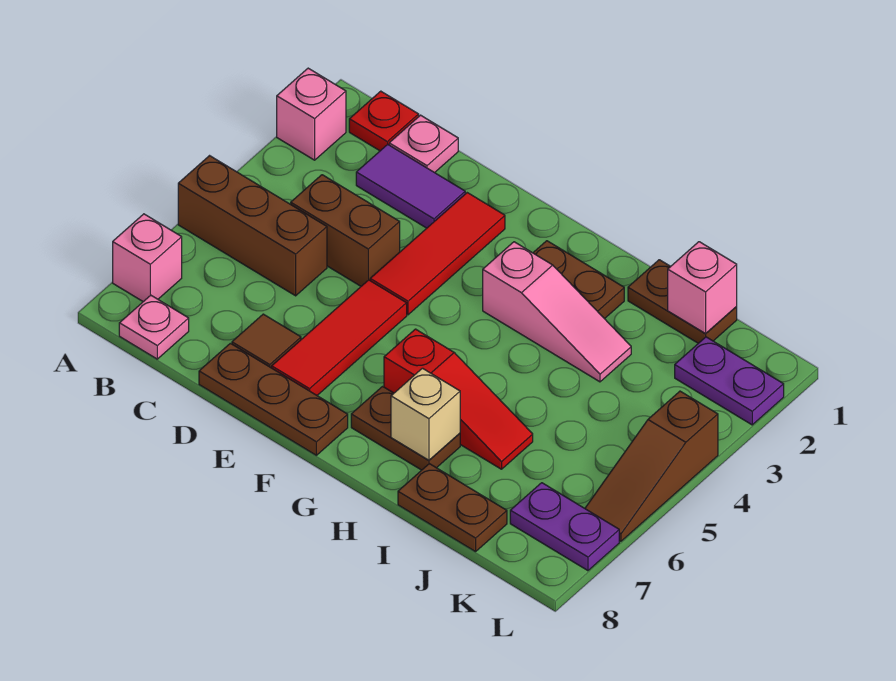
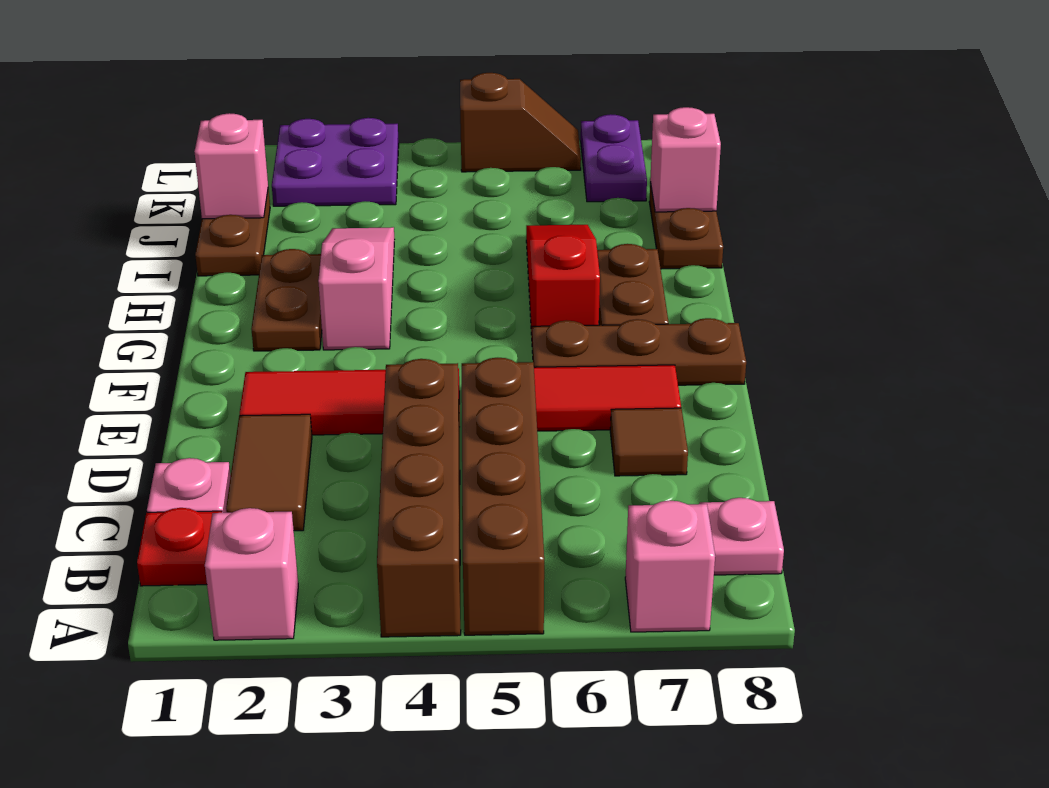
brown 1x3 brick [178,156,327,296] -> brown 1x4 brick [462,358,544,635]
purple 1x2 tile [356,144,465,228] -> brown 1x2 tile [226,414,312,531]
brown 1x2 brick [291,175,400,286] -> brown 1x4 brick [377,359,461,637]
brown 1x3 plate [199,343,348,455] -> brown 1x3 plate turned to [532,318,746,385]
tan 1x1 brick [391,368,460,460] -> none
none -> pink 1x1 brick [650,107,721,212]
purple 1x2 plate [675,337,784,425] -> purple 2x2 plate [272,118,399,206]
brown 1x3 slope [585,391,718,541] -> brown 1x2 slope [460,73,581,172]

